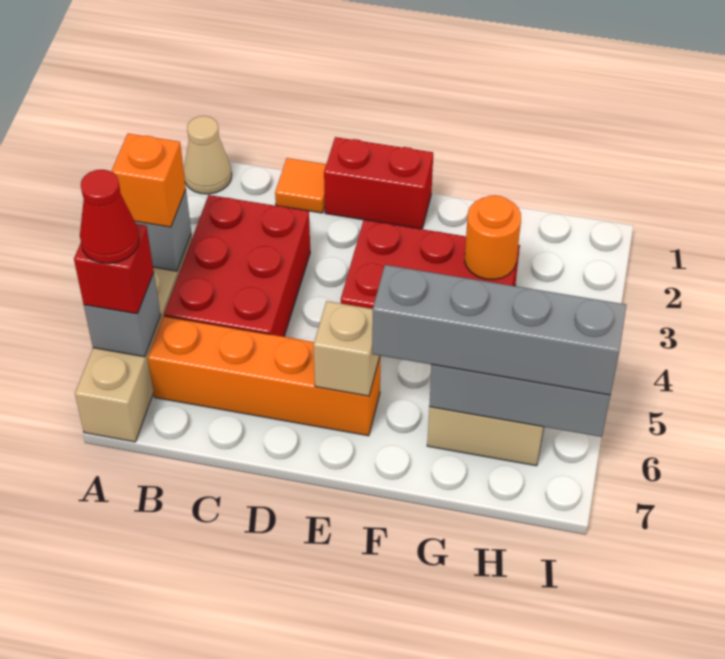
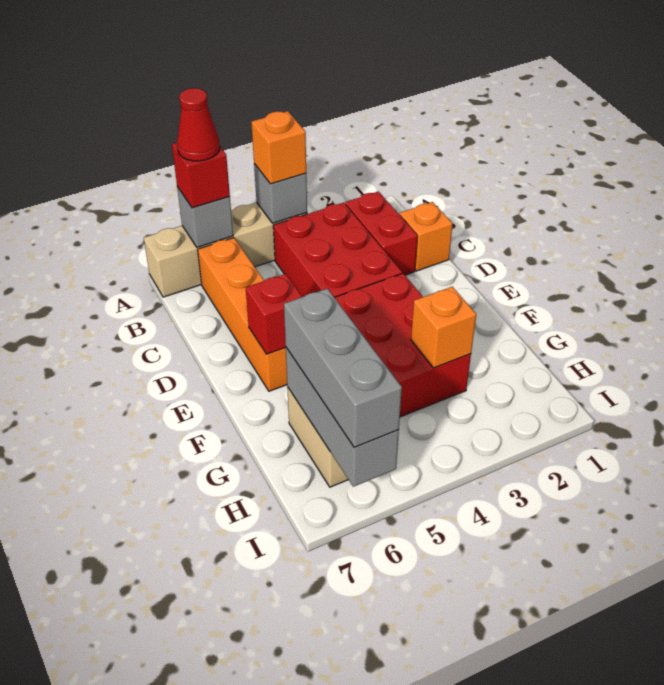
tan 1x1 cone [184,116,232,194] -> none
red 2x3 brick [164,195,310,337] -> red 2x3 brick turned to [273,203,402,297]
orange 1x1 tile [275,158,326,213] -> orange 1x1 brick [400,202,453,271]
red 1x2 brick [324,137,433,229] -> red 1x2 brick moved to [345,191,417,275]
tan 1x1 brick [313,301,380,396] -> red 1x1 brick [246,274,302,354]
grey 1x4 brick [372,265,626,395] -> grey 1x3 brick [284,289,402,447]
orange 1x1 round brick [465,195,521,280] -> orange 1x1 brick [411,287,476,368]

